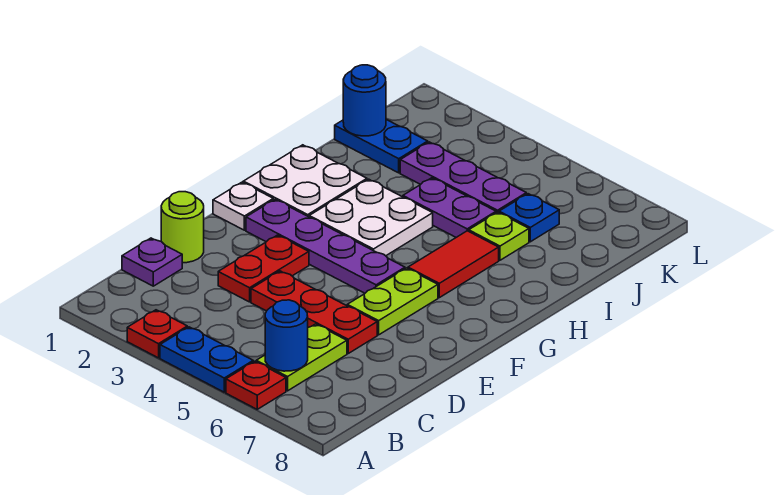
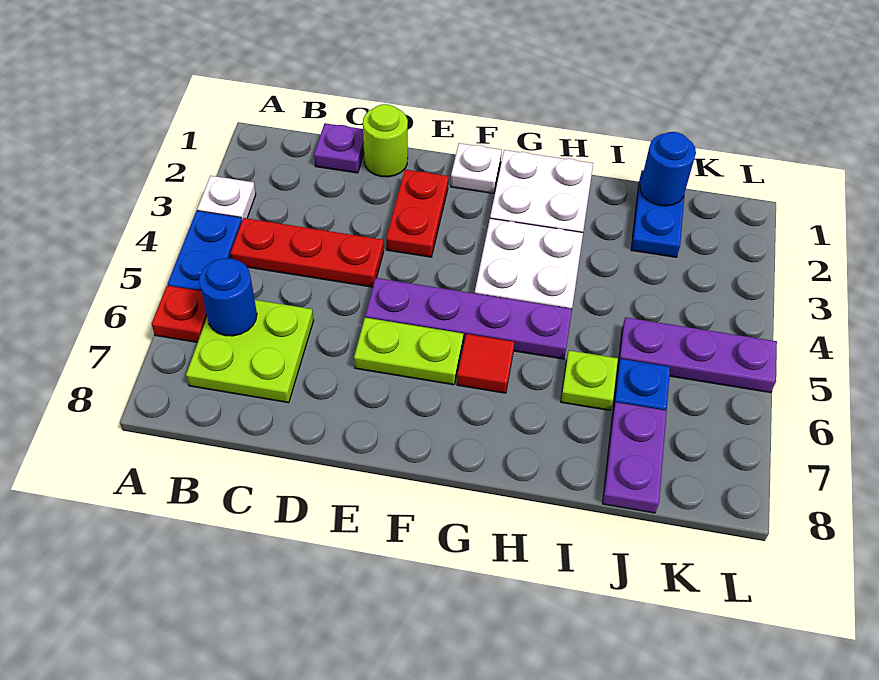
red 1x1 plate [127,310,187,358] -> white 1x1 plate [197,176,256,220]
lime 1x2 plate [256,324,347,391] -> lime 2x2 plate [186,300,314,403]
red 1x2 plate [218,235,309,302] -> red 1x2 plate turned to [386,170,449,257]
red 1x3 plate [251,271,377,353] -> red 1x3 plate turned to [231,218,384,287]
purple 1x4 plate [246,200,405,293] -> purple 1x4 plate turned to [365,278,572,359]
red 1x2 tile [408,231,499,298] -> red 1x1 tile [457,334,515,393]
purple 1x2 plate [403,178,496,237] -> purple 1x2 plate moved to [602,402,667,513]
purple 1x3 plate [400,142,526,213] -> purple 1x3 plate turned to [618,317,777,393]

